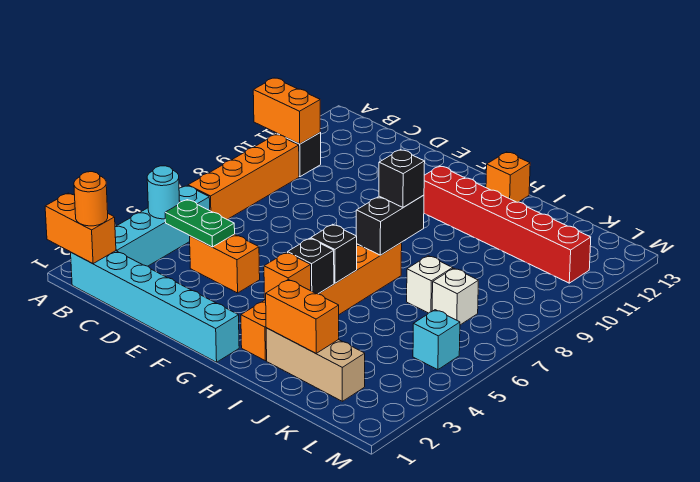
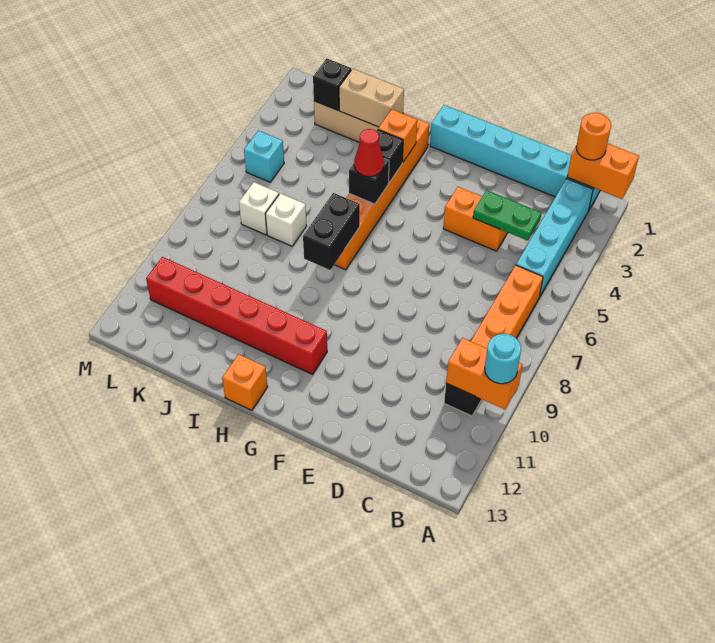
cyan 1x1 round brick [147,166,180,219] -> cyan 1x1 round brick moved to [485,334,521,384]
none -> red 1x1 cone [354,129,384,177]
black 1x1 brick [379,150,425,207] -> black 1x1 brick moved to [313,59,351,110]
orange 1x2 brick [266,280,339,353] -> tan 1x2 brick [339,69,404,127]

